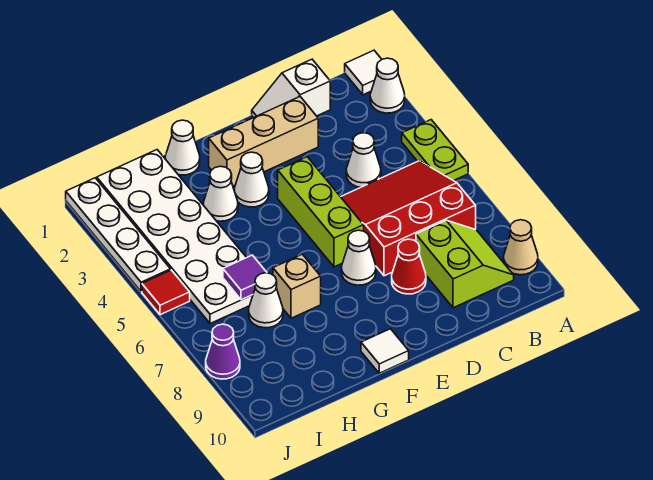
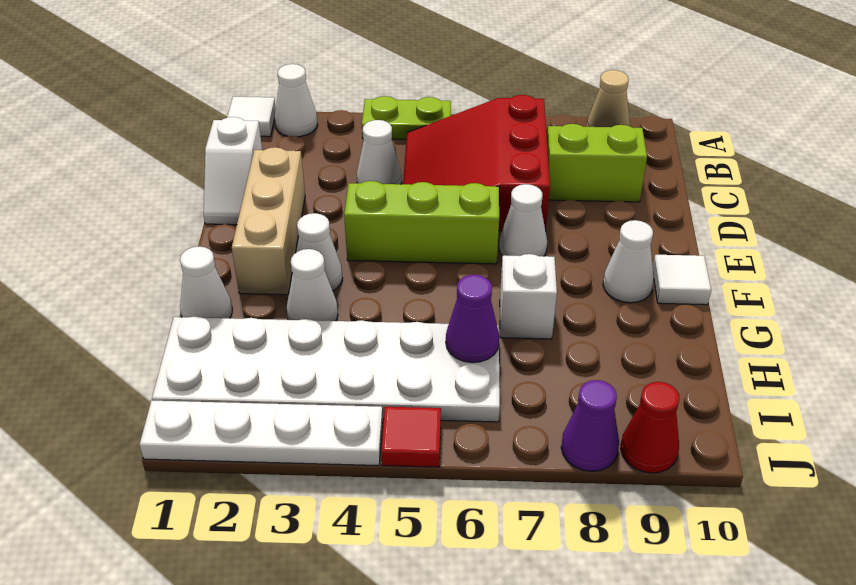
red 1x1 cone [392,239,426,294] -> red 1x1 cone moved to [621,382,680,473]
tan 1x1 brick [273,254,321,318] -> white 1x1 brick [500,254,557,339]
purple 1x1 tile [223,255,267,300] -> purple 1x1 cone [446,275,499,363]
white 1x1 cone [249,273,283,328] -> white 1x1 cone moved to [603,220,654,303]

